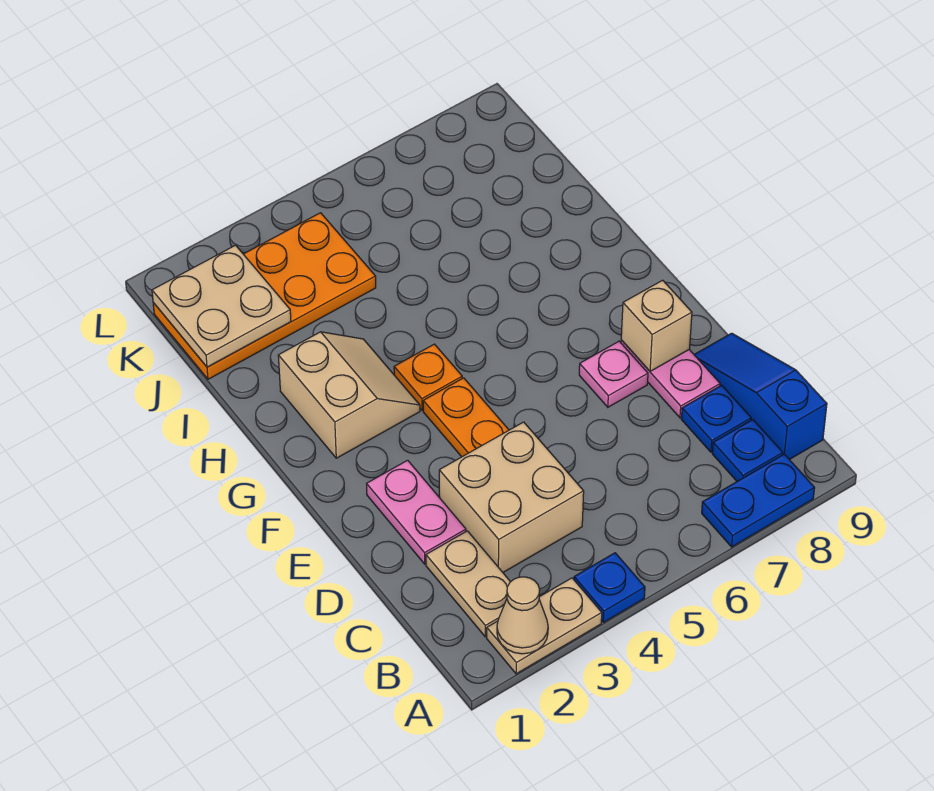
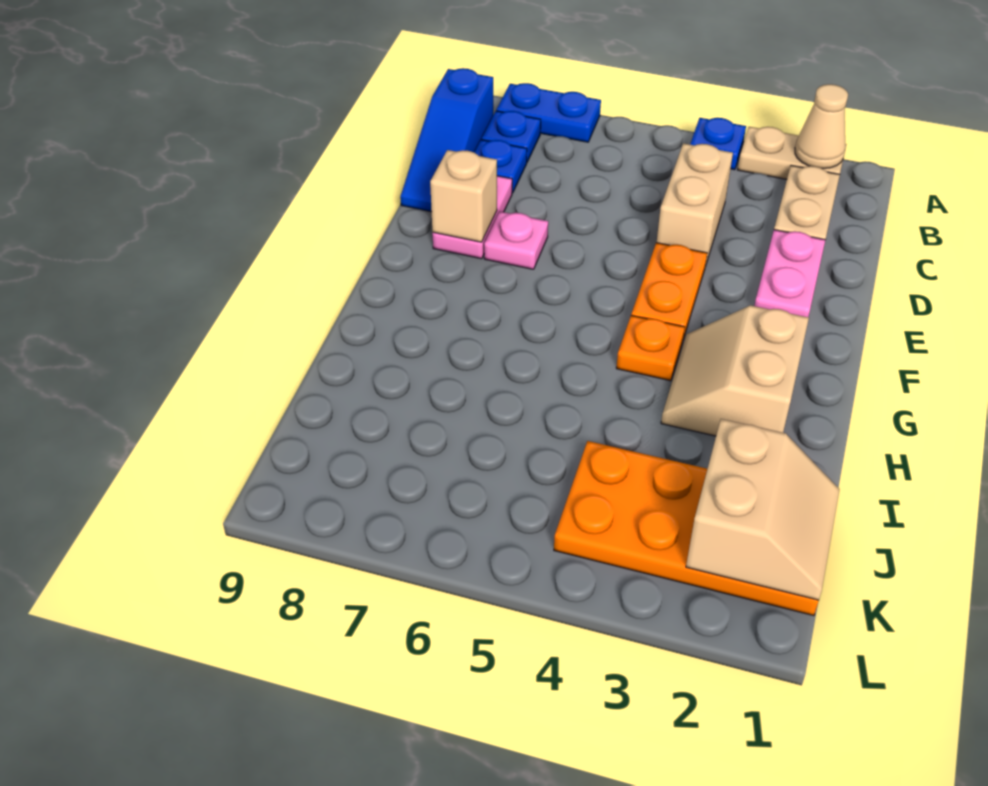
tan 2x2 brick [439,422,584,572] -> tan 1x2 brick [656,143,733,267]
tan 2x2 plate [152,245,291,367] -> tan 2x2 slope [686,419,840,600]

